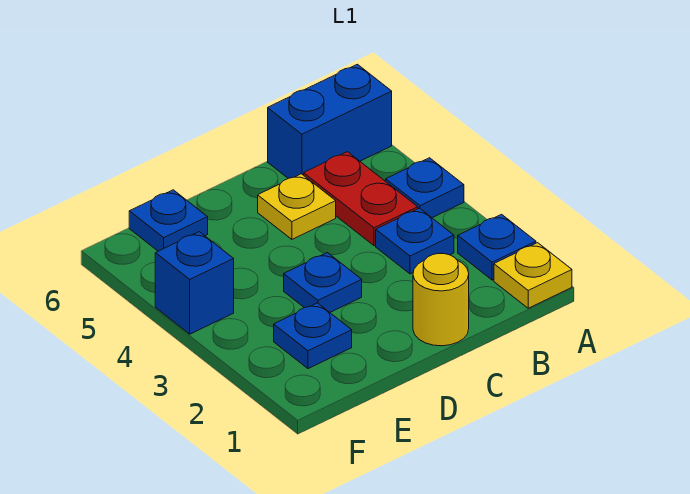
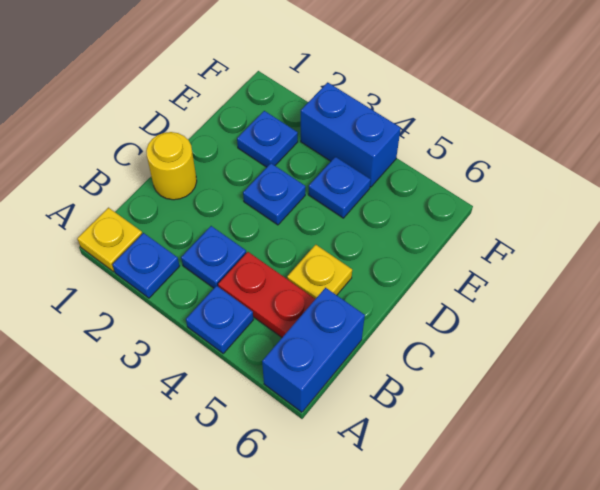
blue 1x1 plate [129,190,208,251] -> blue 1x1 plate moved to [308,157,371,218]
blue 1x1 brick [155,232,234,334] -> blue 1x2 brick [301,82,401,187]

